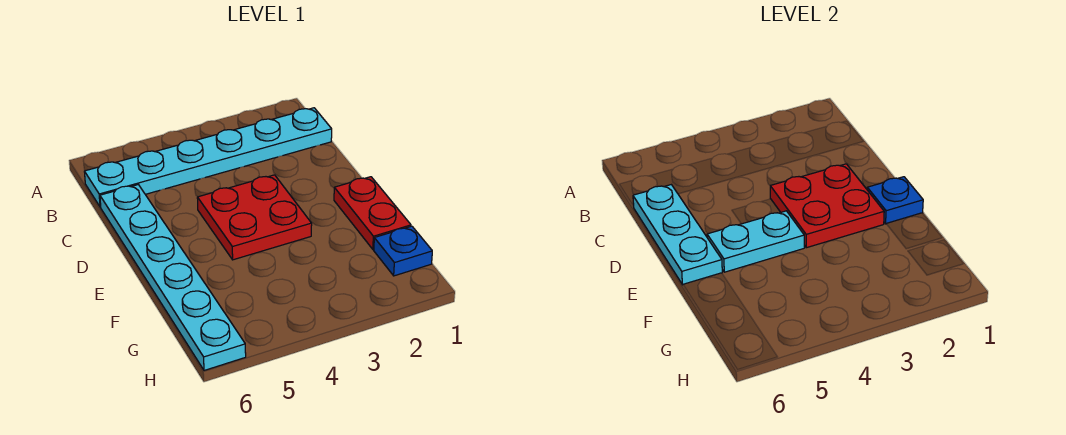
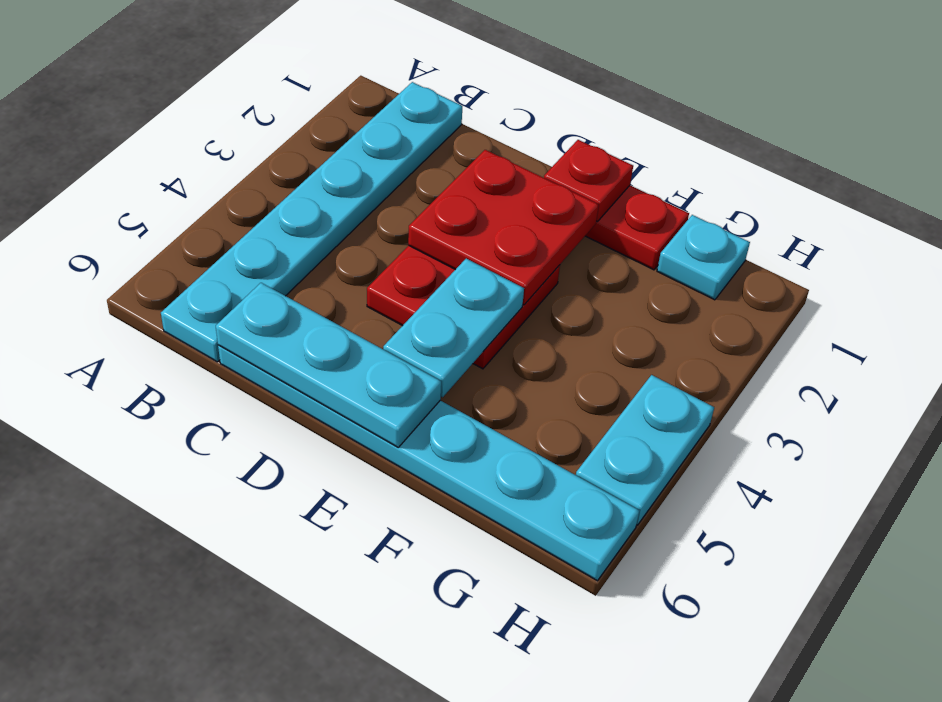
blue 1x1 plate [867,177,923,224] -> red 1x1 plate [544,140,633,221]
blue 1x1 plate [374,226,432,276] -> cyan 1x1 plate [657,215,750,300]
none -> cyan 1x2 plate [576,375,714,525]

